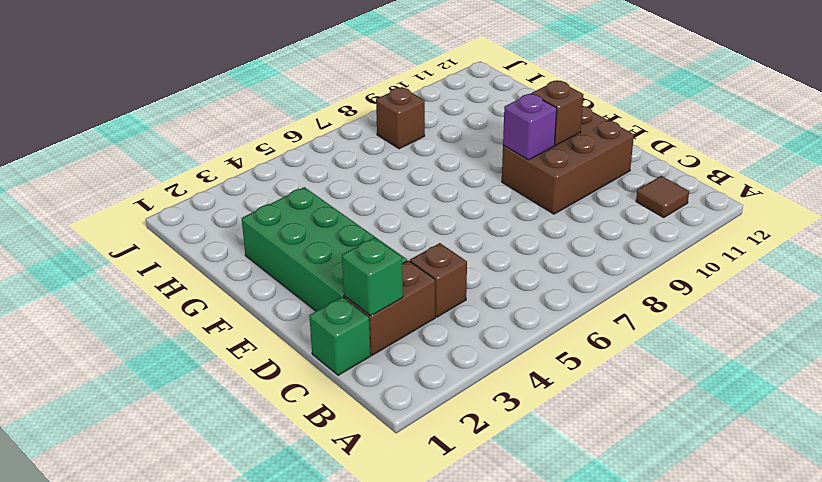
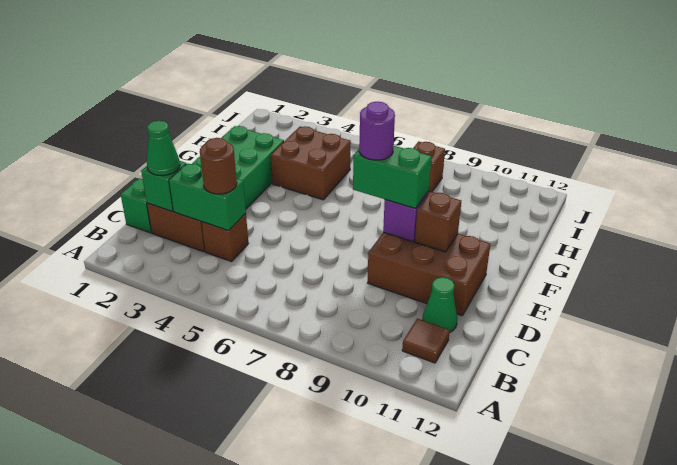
none -> green 1x1 cone [147,121,180,176]
none -> green 1x2 brick [169,163,246,231]
none -> brown 1x1 round brick [200,138,237,194]
none -> green 1x1 cone [423,277,457,332]
none -> green 1x2 brick [353,146,432,209]
none -> purple 1x1 round brick [359,102,395,160]
none -> brown 2x2 brick [271,126,351,200]

